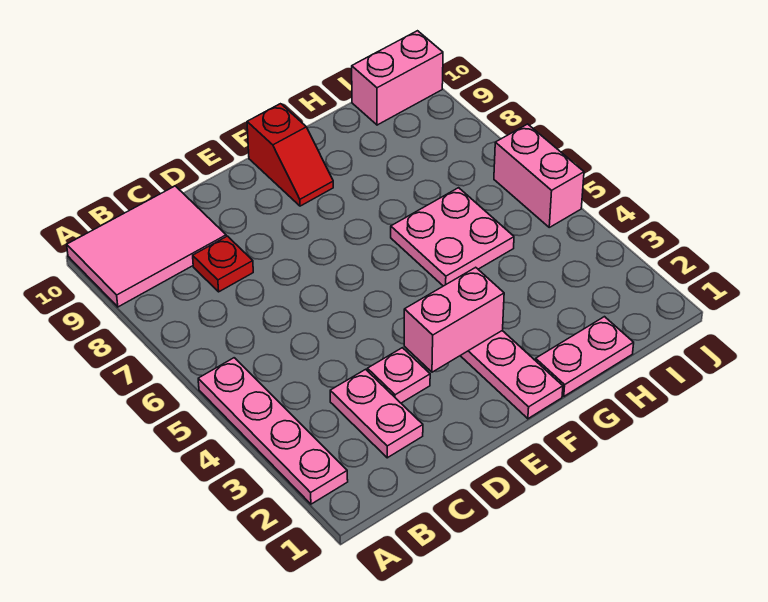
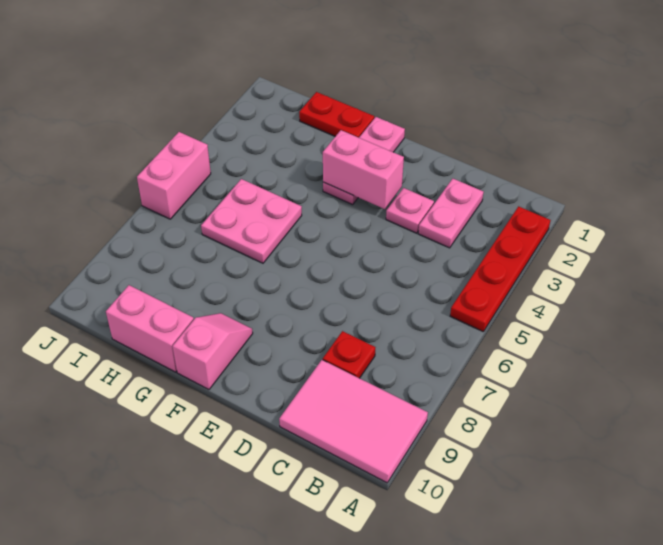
pink 1x4 plate [198,358,348,504] -> red 1x4 plate [450,206,550,332]
red 1x2 slope [247,104,333,206] -> pink 1x2 slope [173,313,253,389]
pink 1x2 plate [536,317,634,396] -> red 1x2 plate [299,92,374,138]
pink 1x2 brick [352,31,443,125] -> pink 1x2 brick moved to [106,285,194,372]

